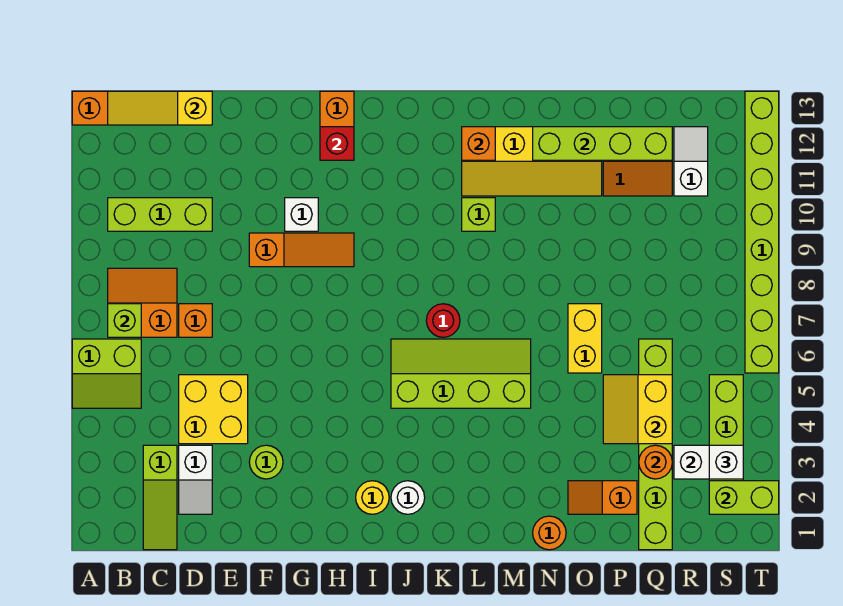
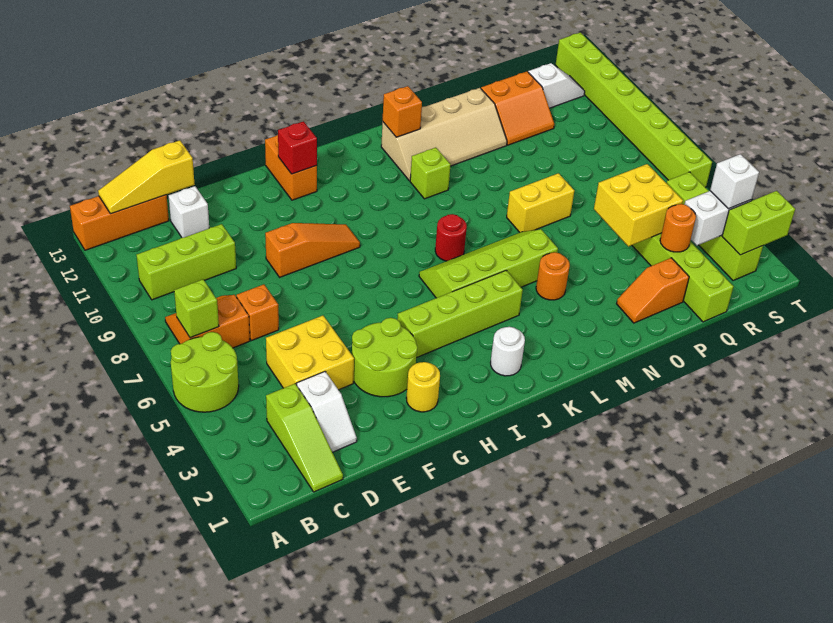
lime 2x2 slope [72,339,141,408] -> lime 2x2 round brick [171,332,239,412]
lime 1x1 round brick [249,445,283,479] -> lime 2x2 round brick [352,318,418,397]
white 1x1 brick [285,198,318,231] -> white 1x1 brick moved to [169,186,209,238]
yellow 1x1 round brick [356,481,389,514] -> yellow 1x1 round brick moved to [406,362,440,412]
yellow 2x4 slope [462,127,602,196] -> tan 2x4 slope [381,88,507,181]
orange 1x1 round brick [533,516,566,550] -> orange 1x1 round brick moved to [536,252,570,300]
lime 1x4 brick [533,127,672,160] -> lime 1x4 brick moved to [397,270,523,358]
yellow 1x2 brick [568,304,602,373] -> yellow 1x2 brick turned to [507,173,574,232]
yellow 2x2 slope [603,375,672,444] -> yellow 2x2 brick [594,164,683,246]
white 1x2 slope [674,127,708,196] -> white 1x2 slope turned to [528,63,585,108]

